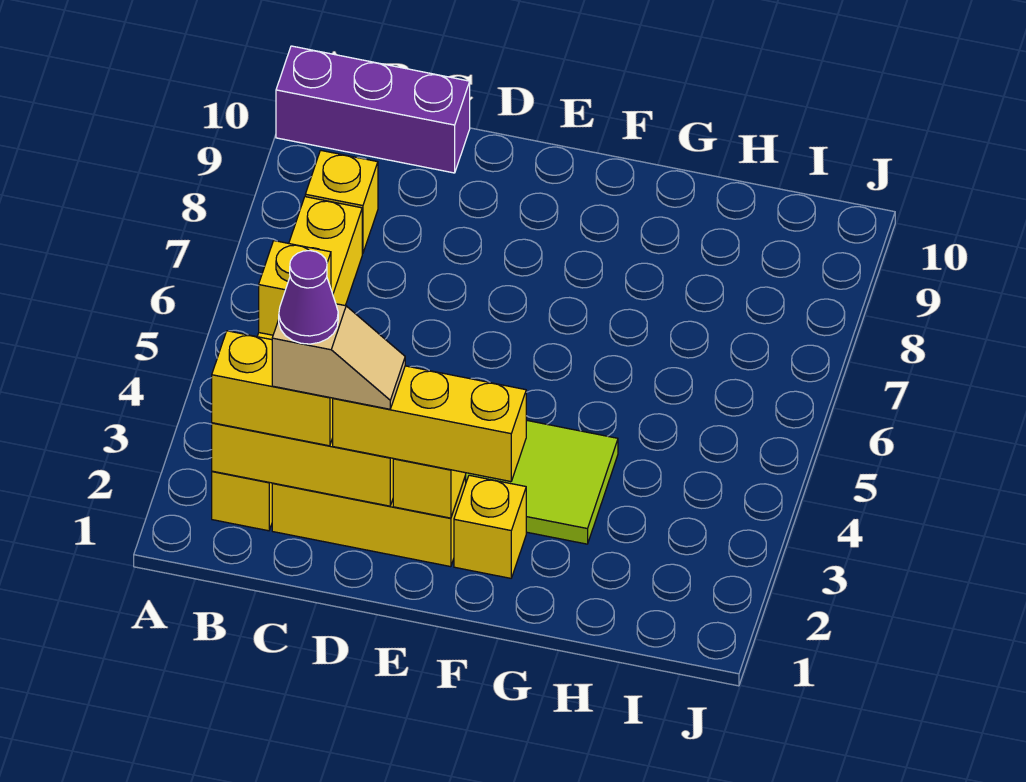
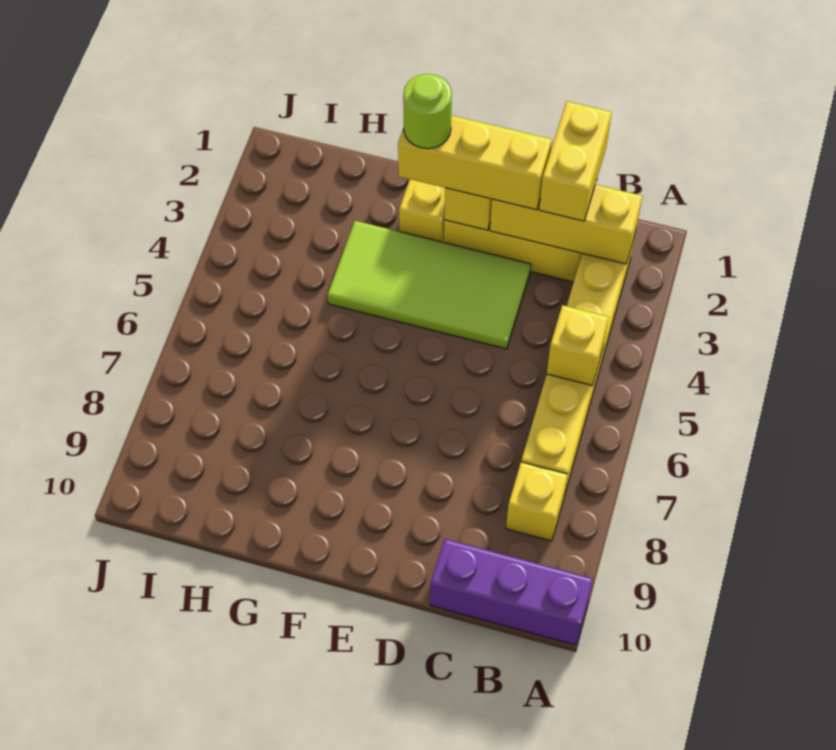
yellow 1x2 brick [212,331,333,446] -> yellow 1x2 brick turned to [539,101,612,221]
tan 1x2 slope [272,304,405,409] -> none
purple 1x1 cone [279,251,338,344] -> none
none -> lime 1x1 round brick [403,74,452,149]

